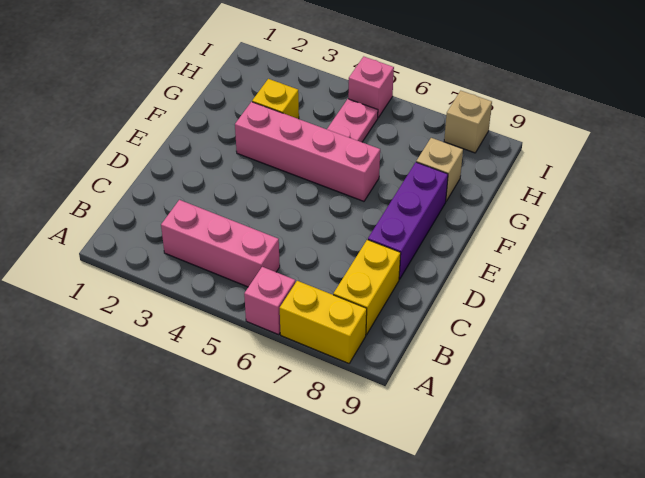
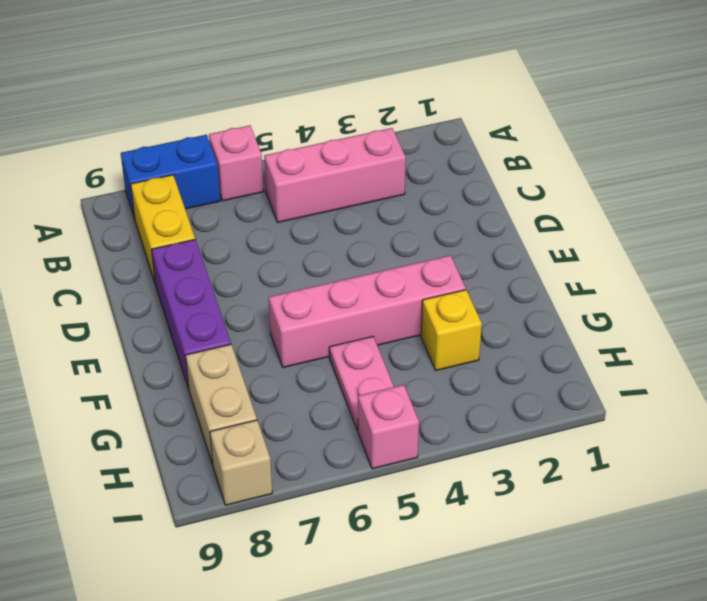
yellow 1x2 brick [280,281,367,363] -> blue 1x2 brick [121,135,220,219]
tan 1x1 brick [416,138,463,201] -> tan 1x2 brick [185,344,257,465]

